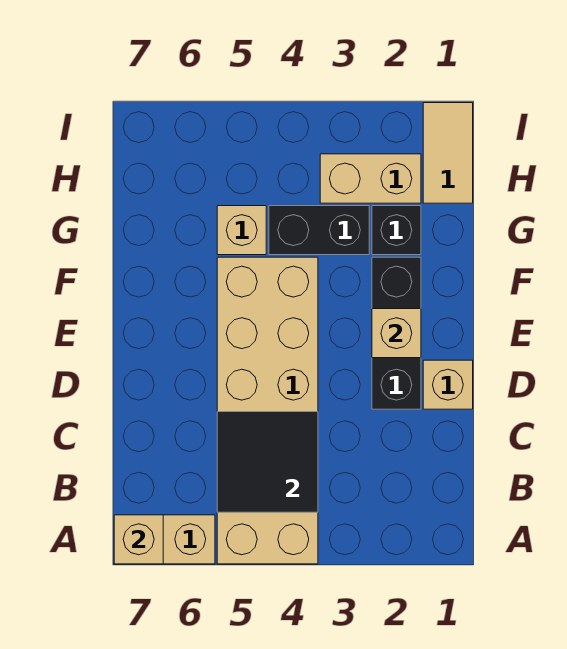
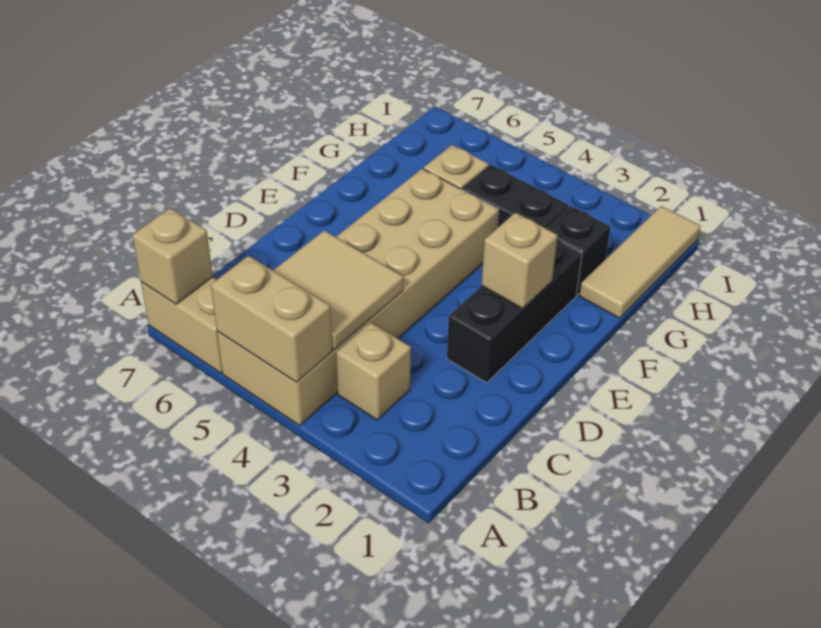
black 2x2 tile [217,412,318,512] -> tan 2x2 tile [273,230,403,350]
tan 1x1 brick [423,360,473,409] -> tan 1x1 brick moved to [336,322,411,420]
tan 1x2 tile [423,103,473,203] -> tan 1x3 tile [580,206,701,318]
tan 1x2 brick [320,154,421,203] -> tan 1x2 brick moved to [211,256,332,382]

